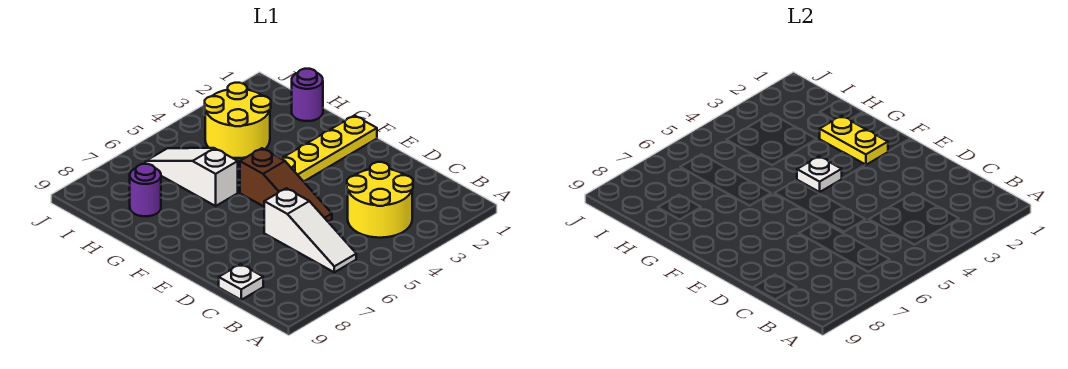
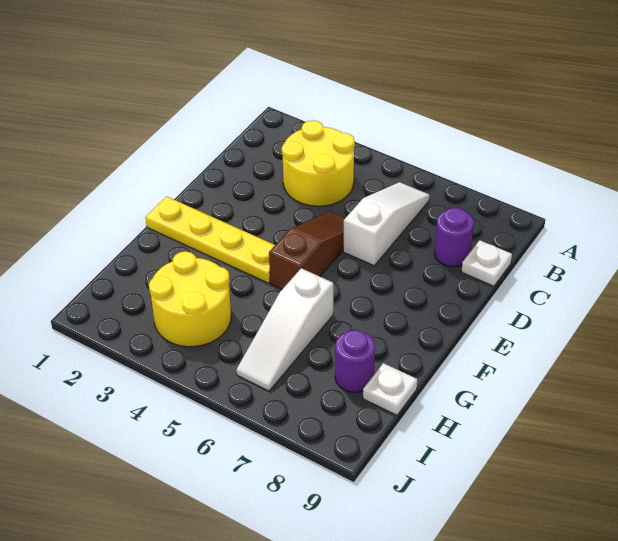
yellow 1x2 plate [820,116,888,165] -> none
white 1x1 plate [797,156,842,192] -> white 1x1 plate moved to [363,363,417,415]
purple 1x1 round brick [292,69,323,121] -> purple 1x1 round brick moved to [435,208,474,267]

